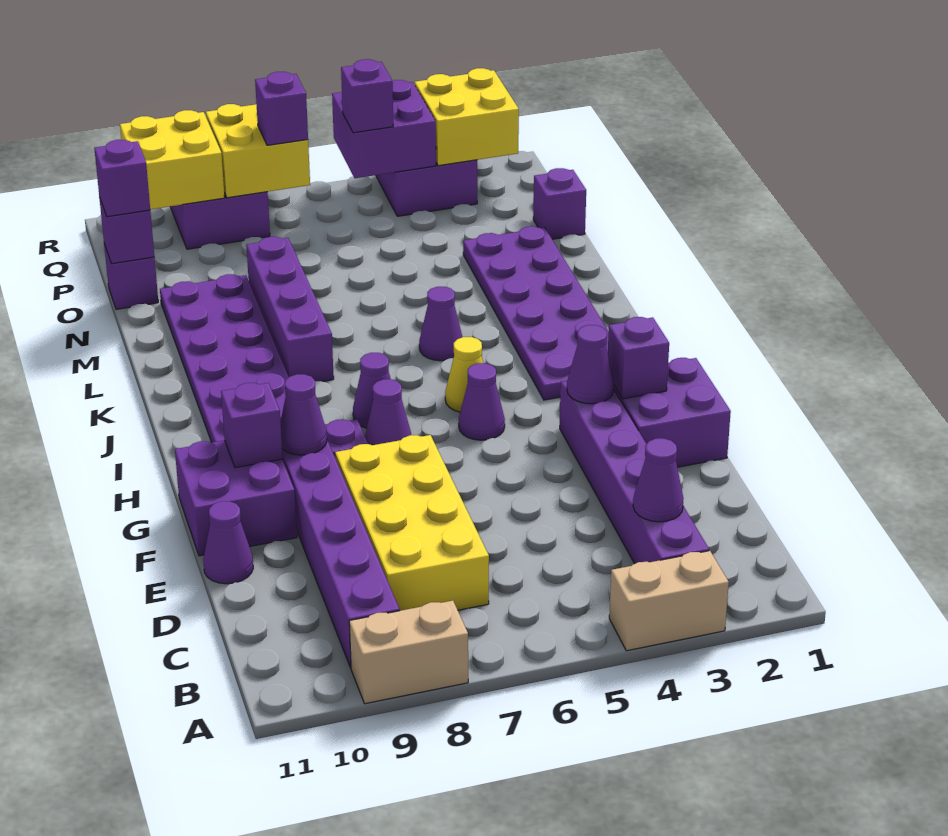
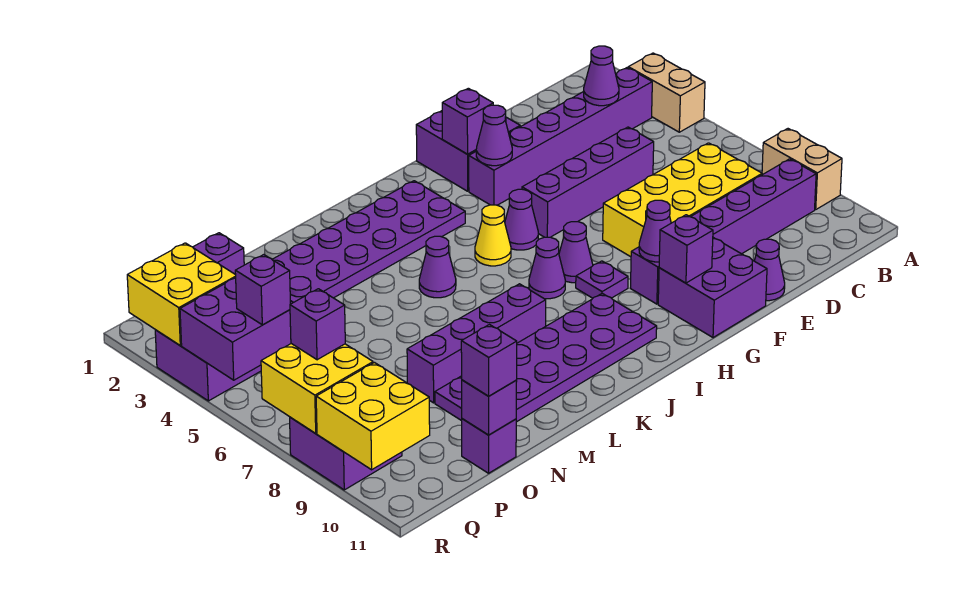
none -> purple 1x4 brick [522,127,654,237]

